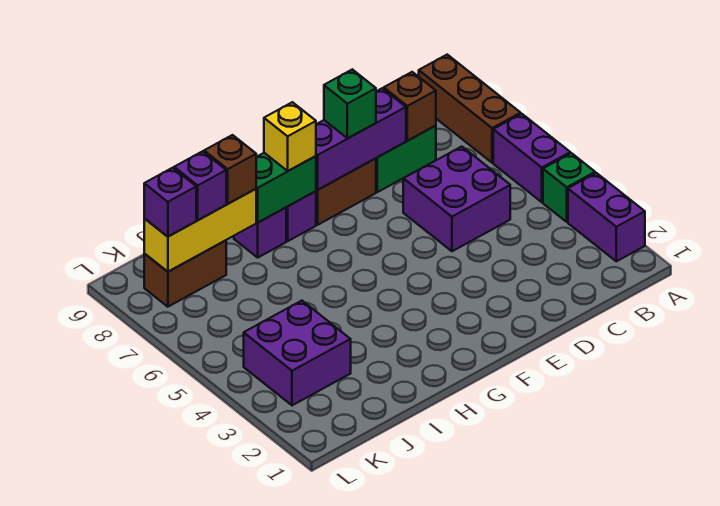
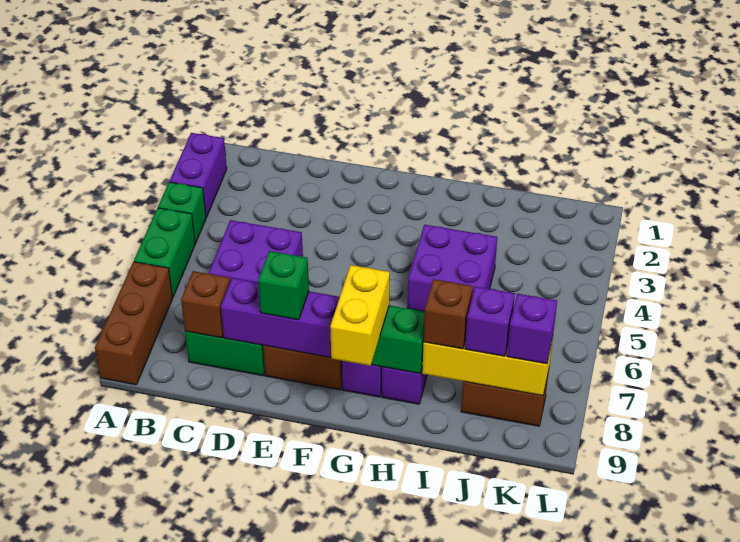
purple 1x2 brick [493,114,570,202] -> green 1x2 brick [134,208,195,297]
yellow 1x1 brick [264,102,316,171] -> yellow 1x2 brick [330,265,390,366]
purple 2x2 brick [244,301,351,405] -> purple 2x2 brick moved to [408,225,497,311]

